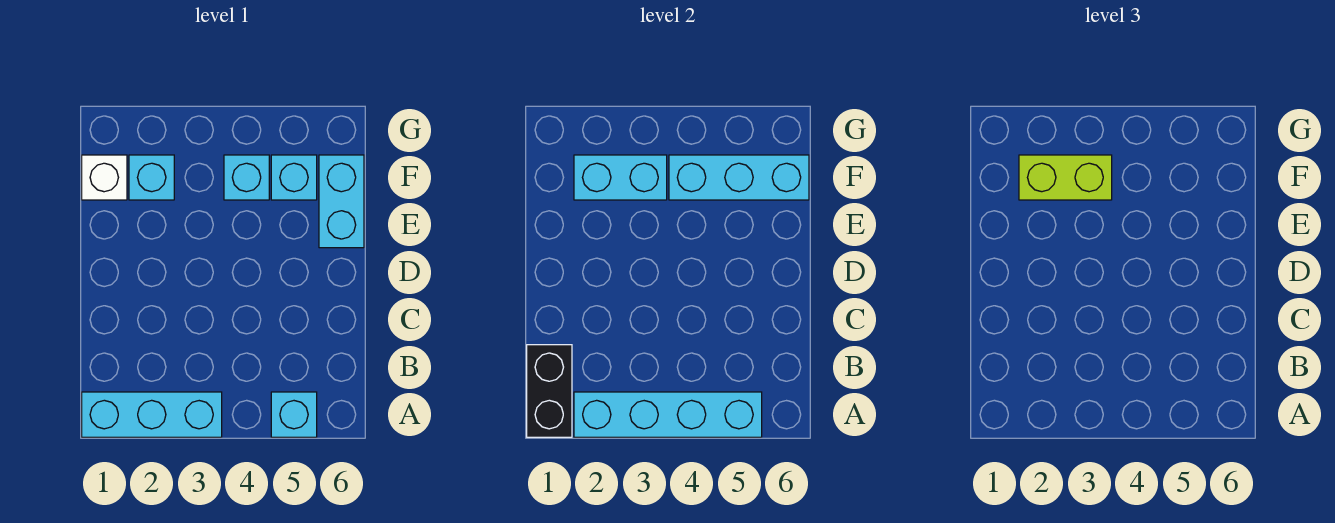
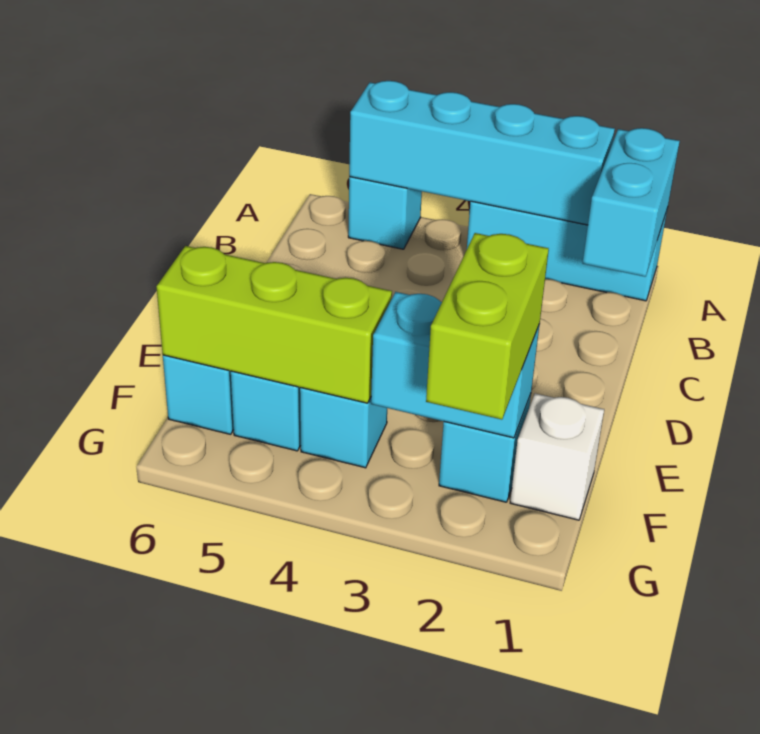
black 1x2 brick [527,345,572,437] -> cyan 1x2 brick [583,128,680,277]
lime 1x2 brick [1019,155,1112,200] -> lime 1x2 brick turned to [426,233,549,420]
cyan 1x3 brick [669,155,809,200] -> lime 1x3 brick [157,246,392,403]

